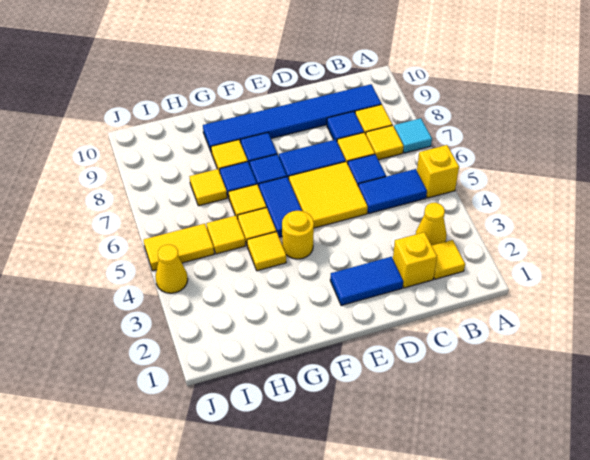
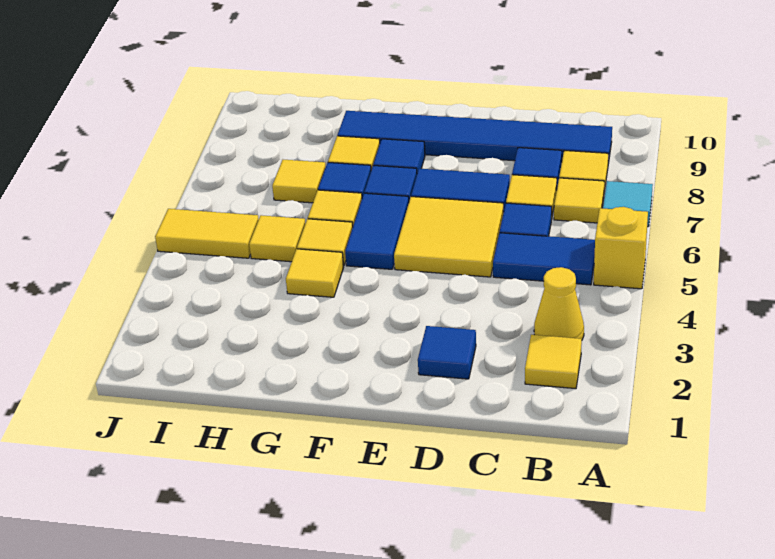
yellow 1x1 brick [393,232,437,288] -> none
blue 1x2 tile [330,257,403,306] -> blue 1x1 tile [418,326,476,379]
yellow 1x1 round brick [282,211,314,259] -> none
yellow 1x1 cone [155,245,188,293] -> none

